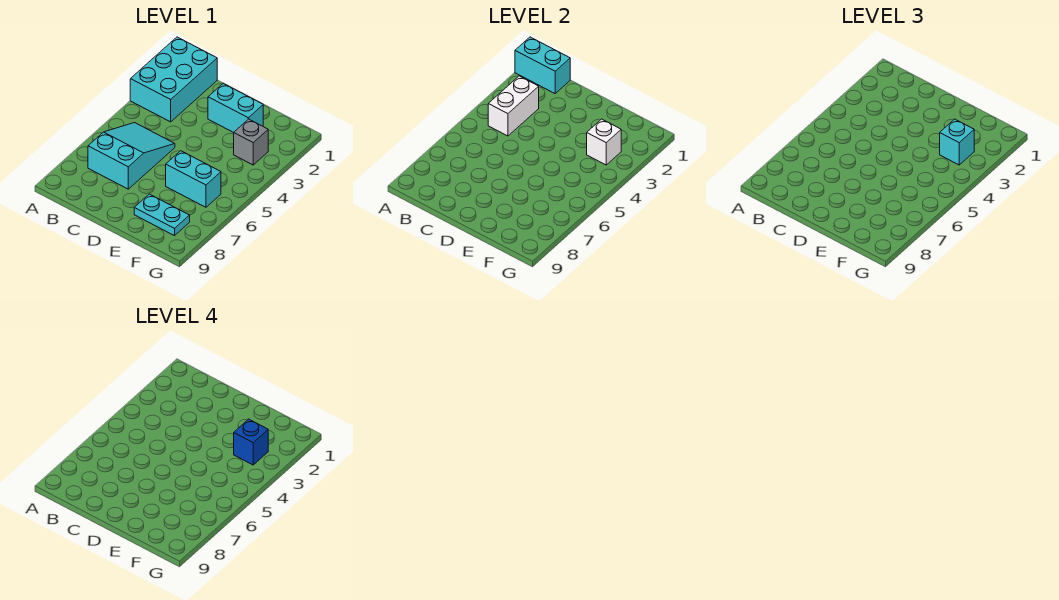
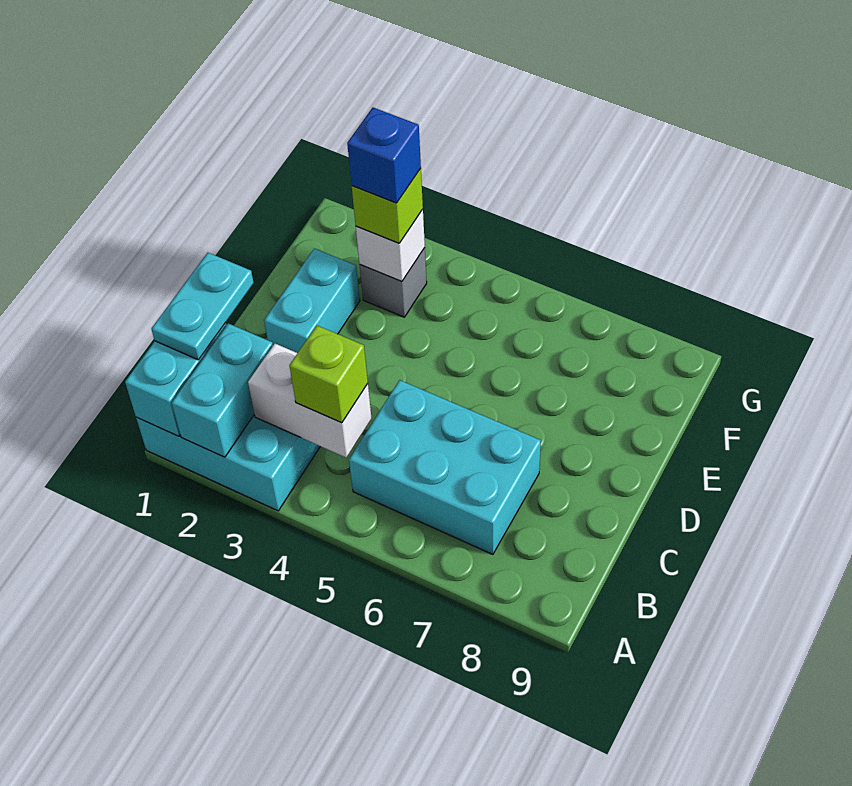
none -> lime 1x1 brick [289,326,368,423]
cyan 2x3 slope [88,123,175,189] -> cyan 2x3 brick [349,380,541,554]
cyan 1x2 brick [166,151,221,207] -> cyan 1x2 brick moved to [172,323,273,457]
cyan 1x2 plate [134,194,190,236] -> cyan 1x2 plate moved to [152,253,254,360]
cyan 1x1 brick [940,119,974,165] -> lime 1x1 brick [352,168,423,243]

